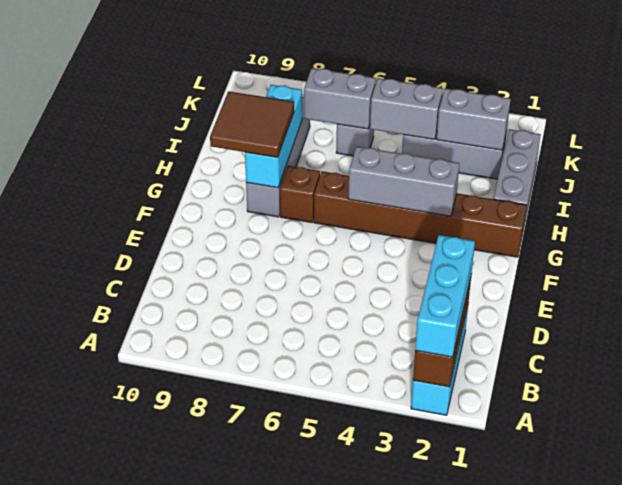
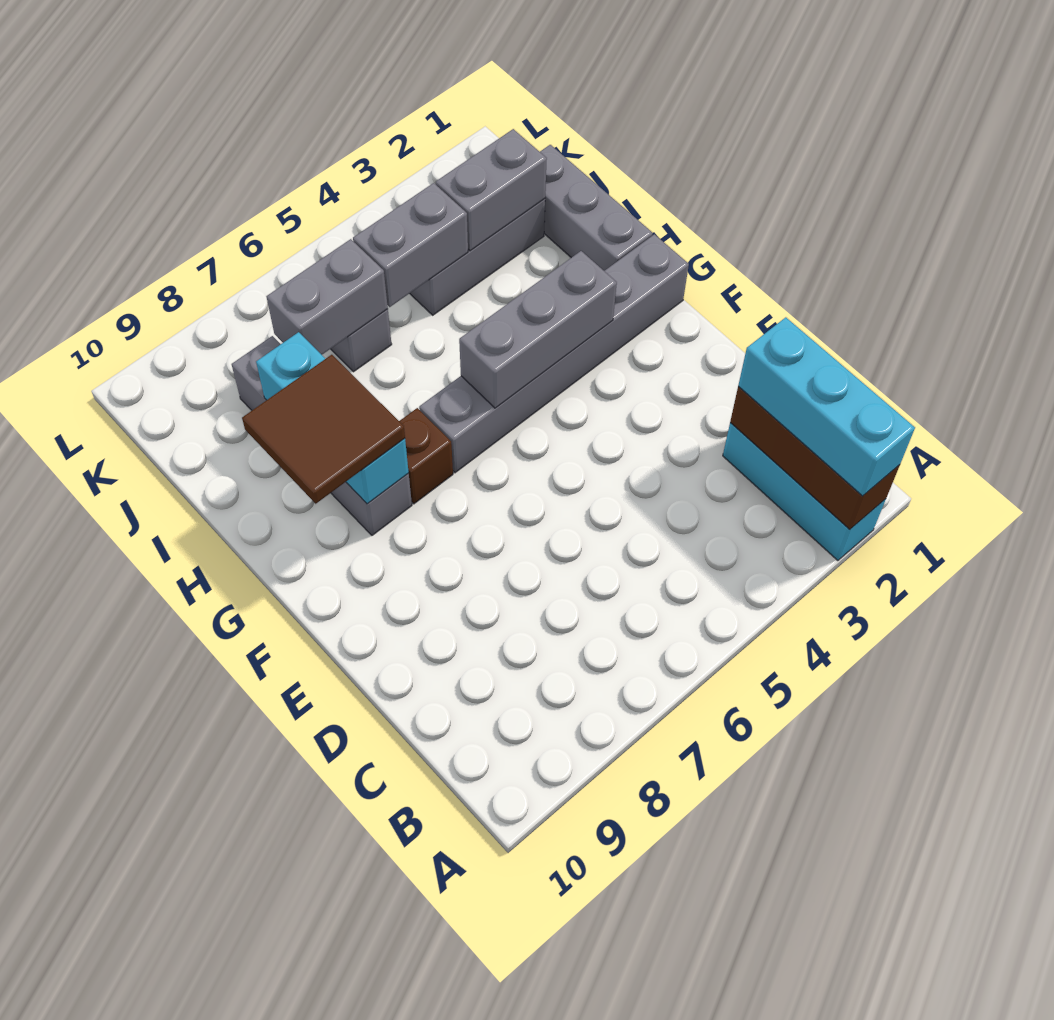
brown 1x6 brick [314,171,526,257] -> grey 1x6 brick [419,234,689,473]

